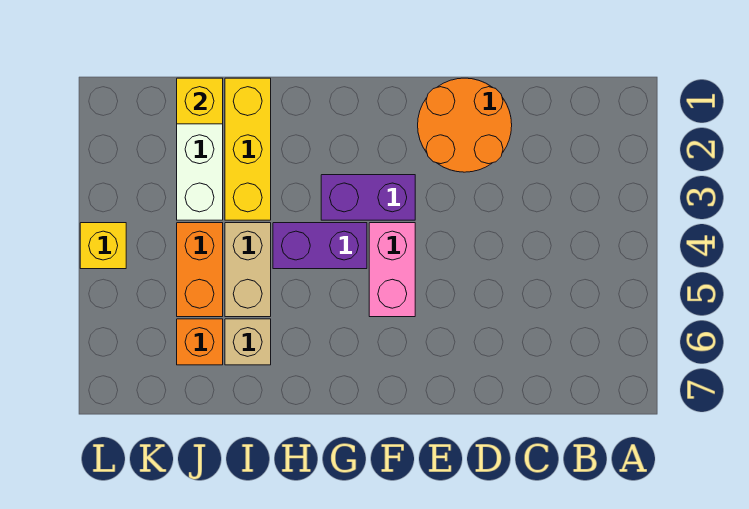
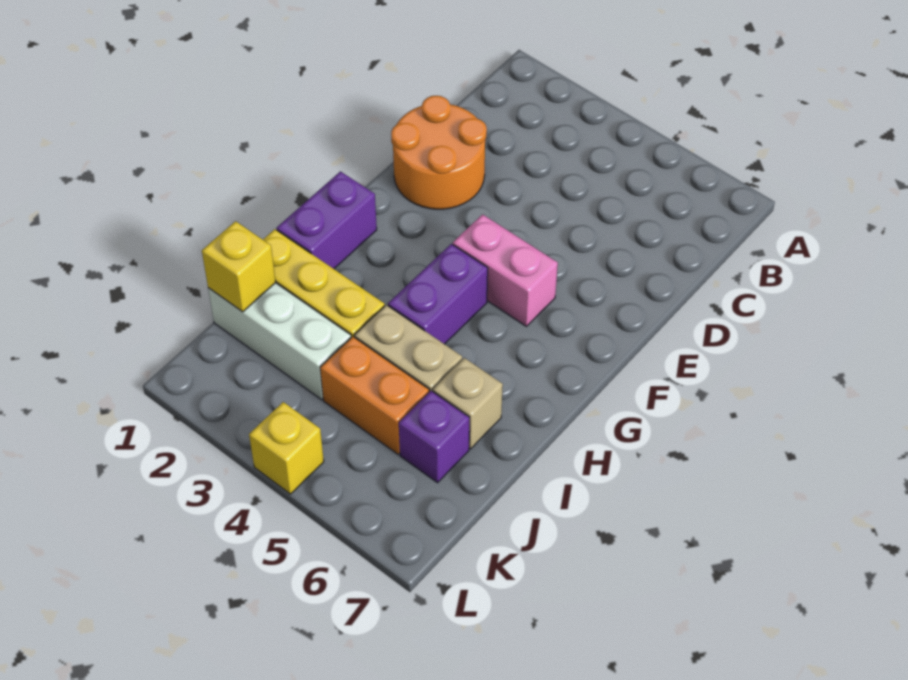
purple 1x2 brick [321,175,415,220] -> purple 1x2 brick moved to [277,172,377,269]
orange 1x1 brick [177,319,223,365] -> purple 1x1 brick [399,391,469,483]

